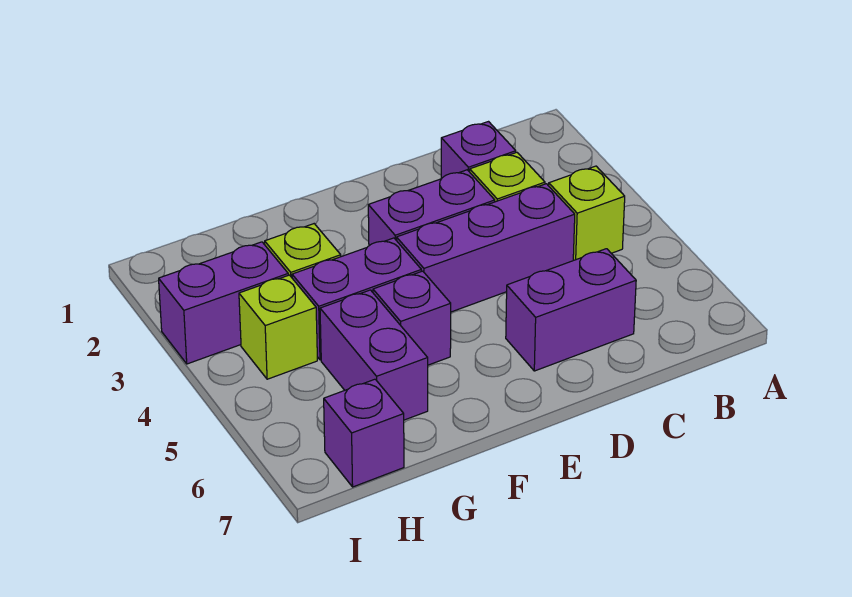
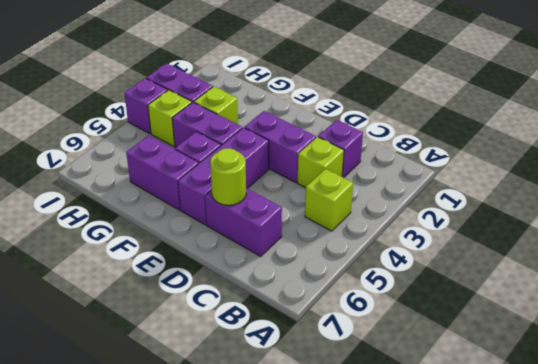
purple 1x3 brick [397,184,575,312] -> purple 1x3 brick turned to [178,128,269,225]
none -> lime 1x1 round brick [210,148,246,205]
purple 1x2 brick [320,290,428,420] -> purple 1x2 brick turned to [126,135,199,210]
purple 1x1 brick [324,379,404,487] -> purple 1x1 brick moved to [124,78,168,134]

